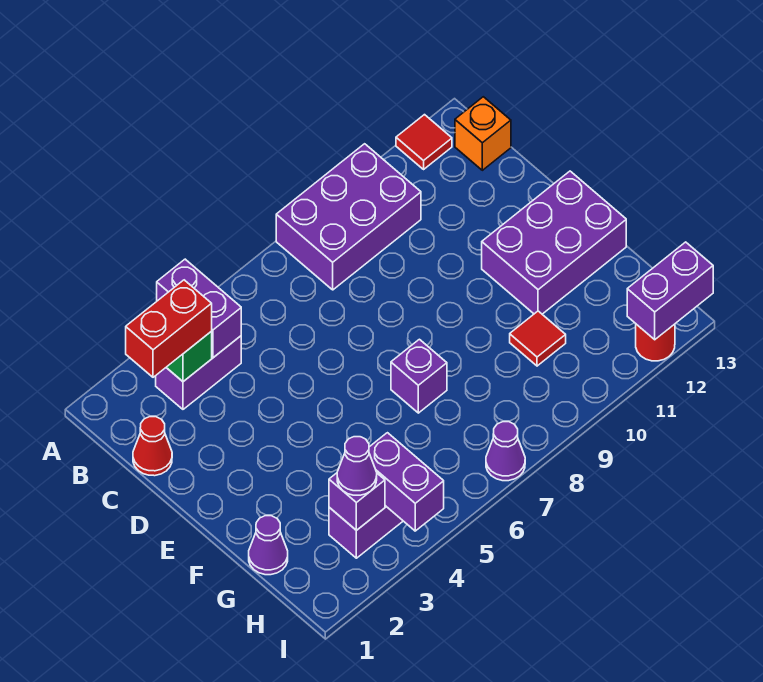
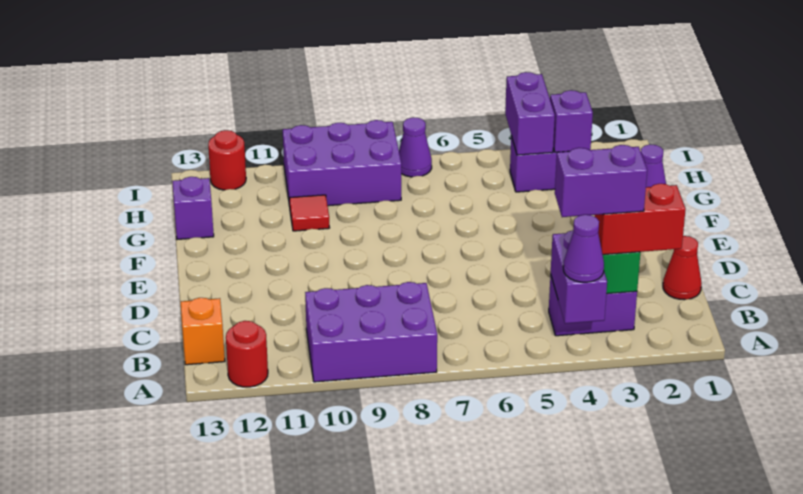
red 1x1 tile [396,115,452,169] -> red 1x1 round brick [226,321,268,387]
purple 2x3 brick [482,171,626,314] -> purple 2x3 brick moved to [283,120,401,206]
purple 1x1 brick [391,339,447,413] -> purple 1x1 brick moved to [172,177,214,239]
purple 1x1 cone [337,437,377,495] -> purple 1x1 cone moved to [563,215,604,282]
purple 1x2 brick [627,242,713,340] -> purple 1x2 brick moved to [555,145,647,217]

